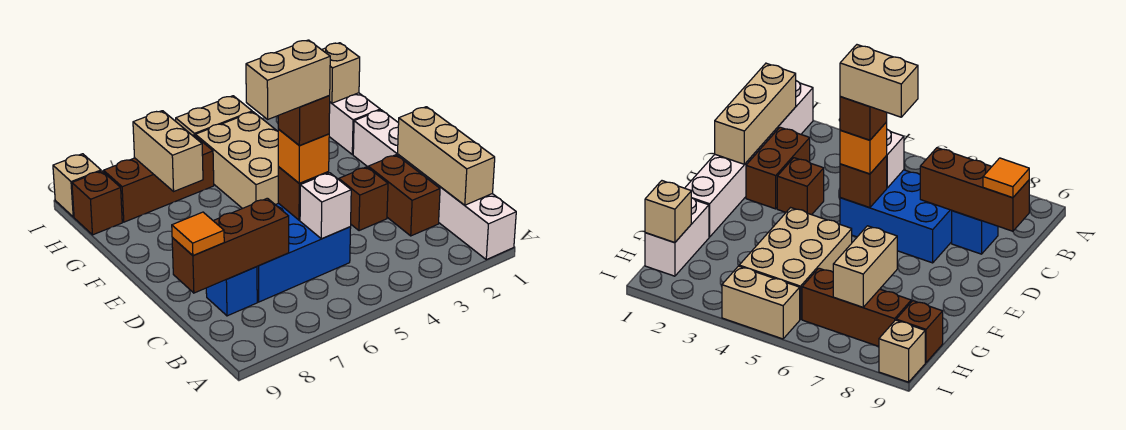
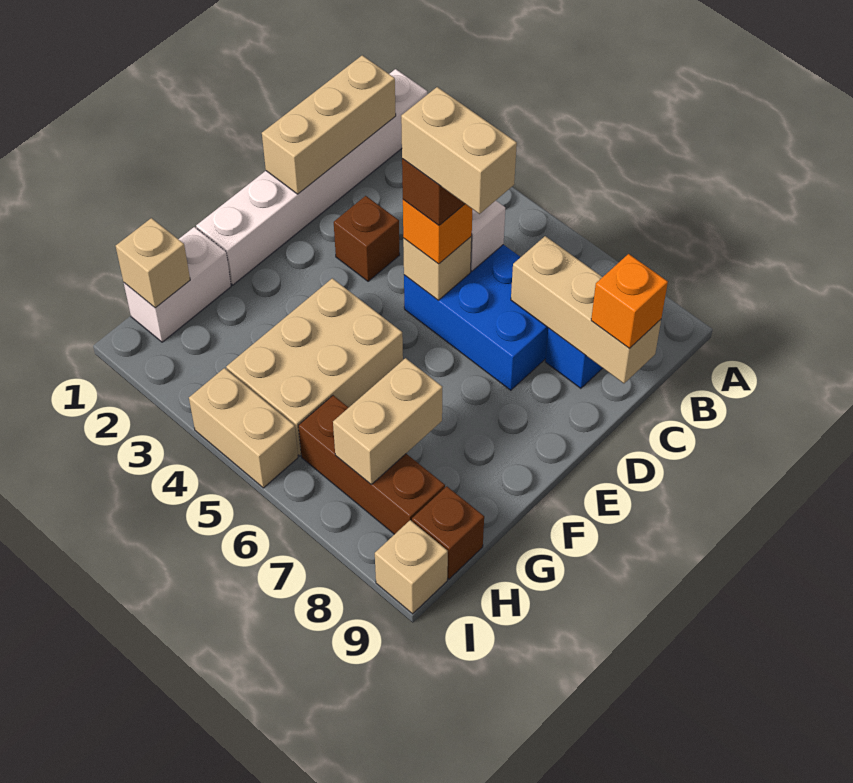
brown 1x2 brick [368,155,440,236] -> none
brown 1x3 brick [172,198,289,293] -> tan 1x3 brick [511,236,661,383]
orange 1x1 tile [172,212,224,256] -> orange 1x1 brick [591,254,668,349]
brown 1x1 brick [278,167,329,220] -> tan 1x1 brick [403,236,472,300]

